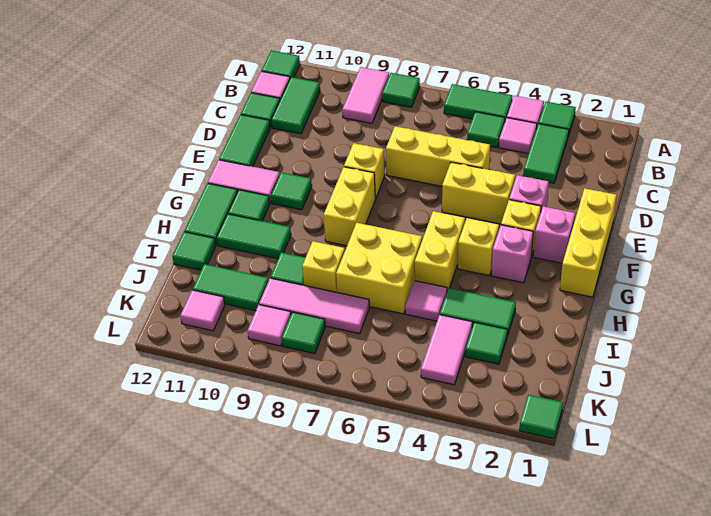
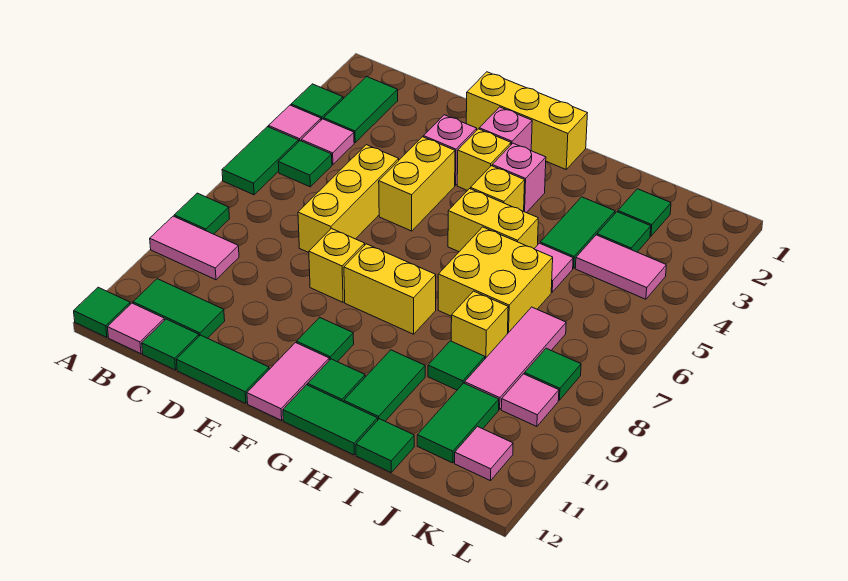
green 1x2 tile [523,124,569,183] -> green 1x2 tile turned to [324,76,398,143]
green 1x1 tile [520,395,563,439] -> green 1x1 tile moved to [618,189,671,236]

